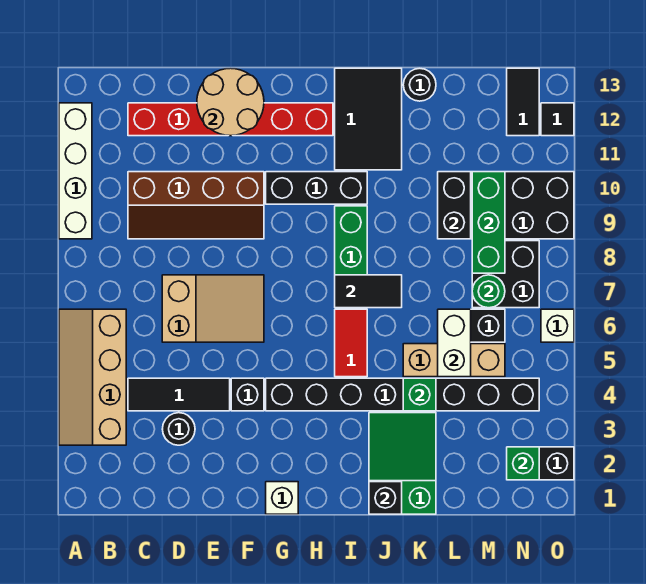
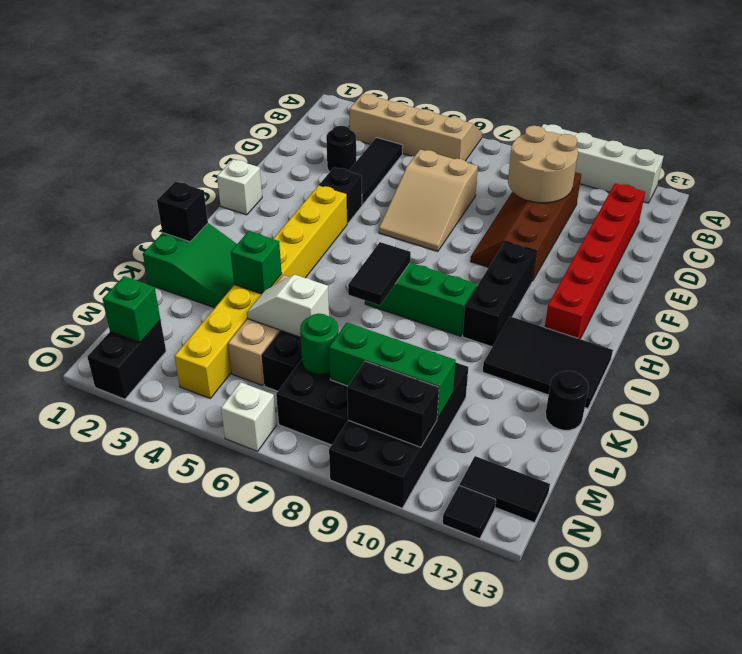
tan 2x2 round brick [197,68,264,136] -> tan 2x2 round brick moved to [508,126,578,203]
black 1x8 brick [266,378,539,411] -> yellow 1x8 brick [174,185,347,398]
red 1x2 tile [335,309,367,377] -> none
white 1x2 brick [438,309,471,377] -> white 1x2 slope [247,275,329,337]
black 1x2 brick [438,172,471,239] -> black 1x2 brick moved to [347,361,439,447]

